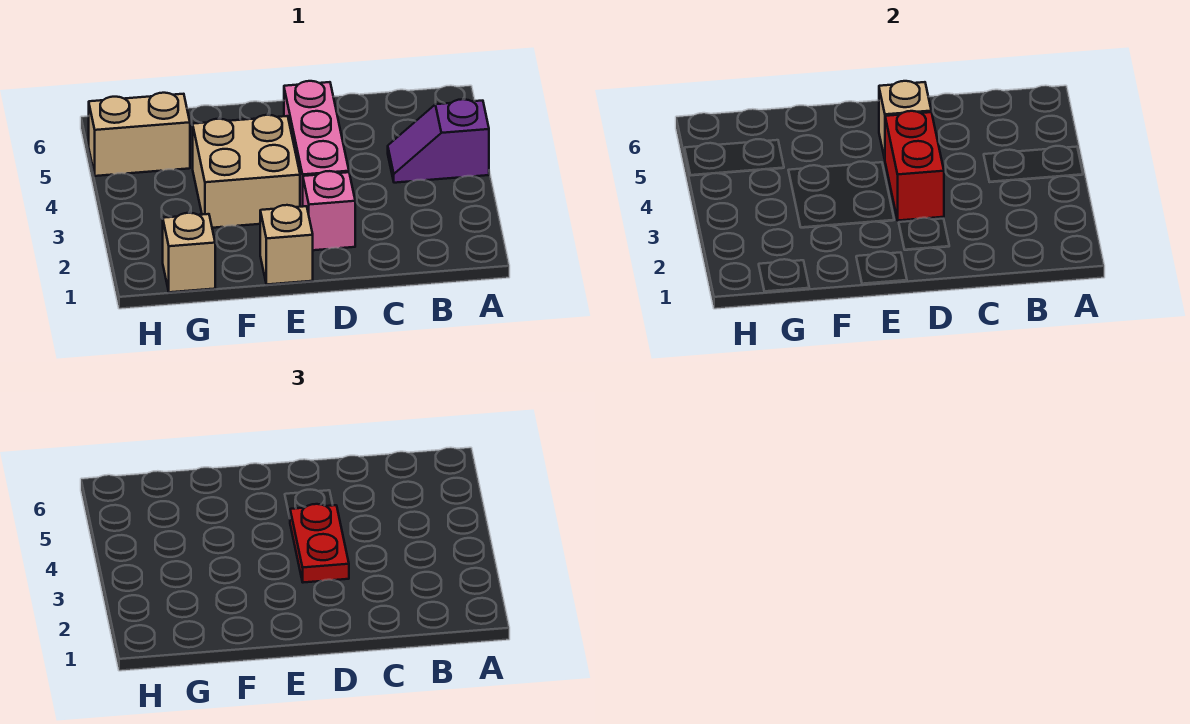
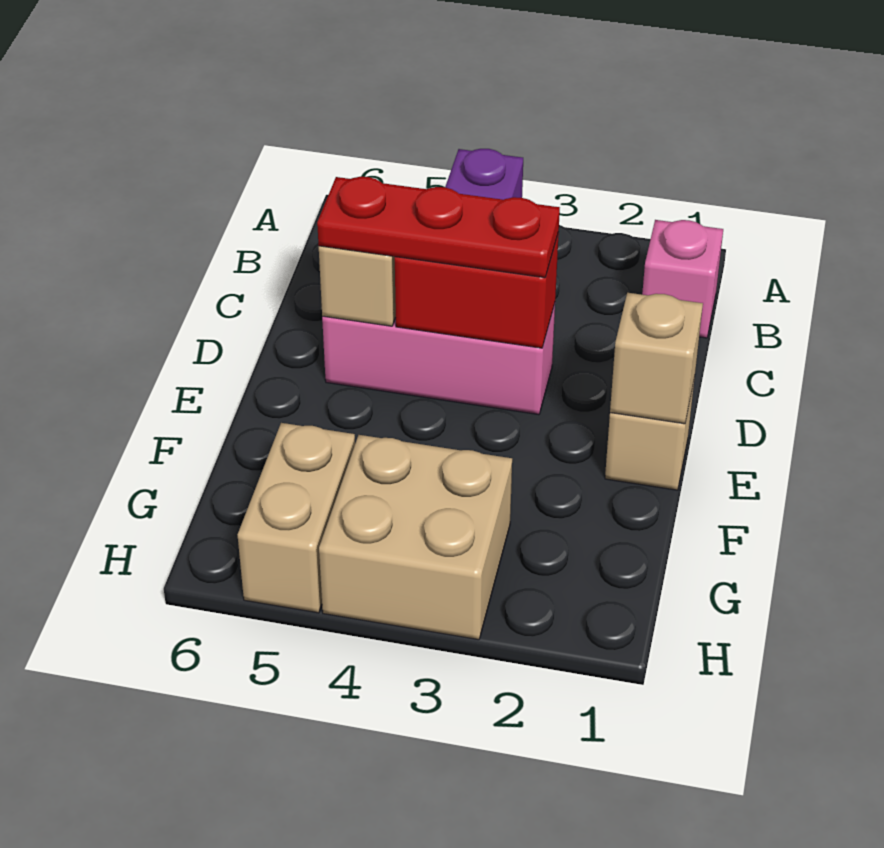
pink 1x1 brick [303,171,355,250] -> pink 1x1 brick moved to [642,220,723,338]
red 1x2 plate [290,504,349,583] -> red 1x3 plate [317,177,560,278]
tan 2x2 brick [193,115,300,228] -> tan 2x2 brick moved to [319,435,512,640]
tan 1x1 brick [163,213,215,292] -> tan 1x1 brick moved to [610,293,703,424]

